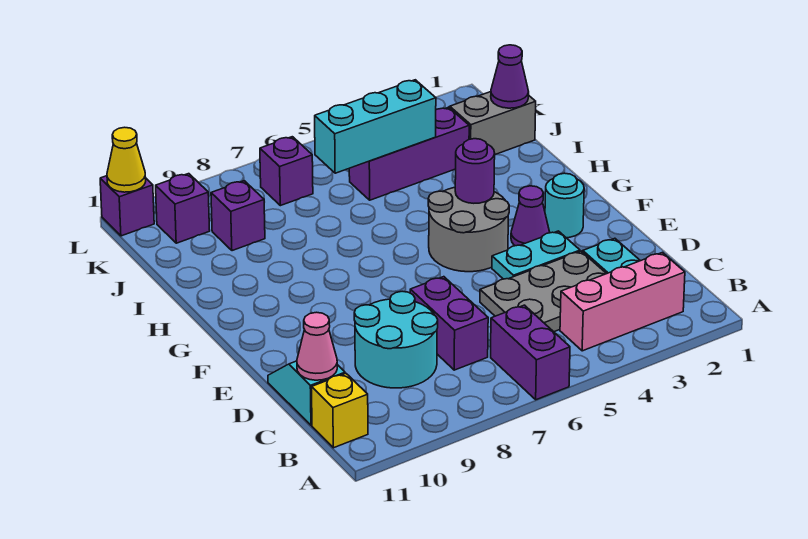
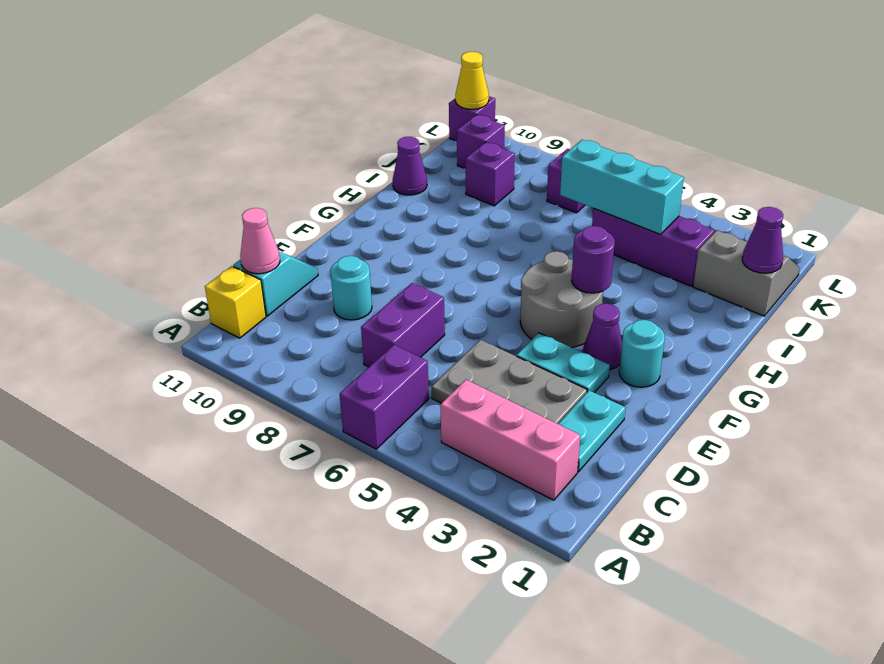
cyan 2x2 round brick [354,291,438,388] -> cyan 1x1 round brick [330,256,372,320]
none -> purple 1x1 cone [393,137,427,195]

